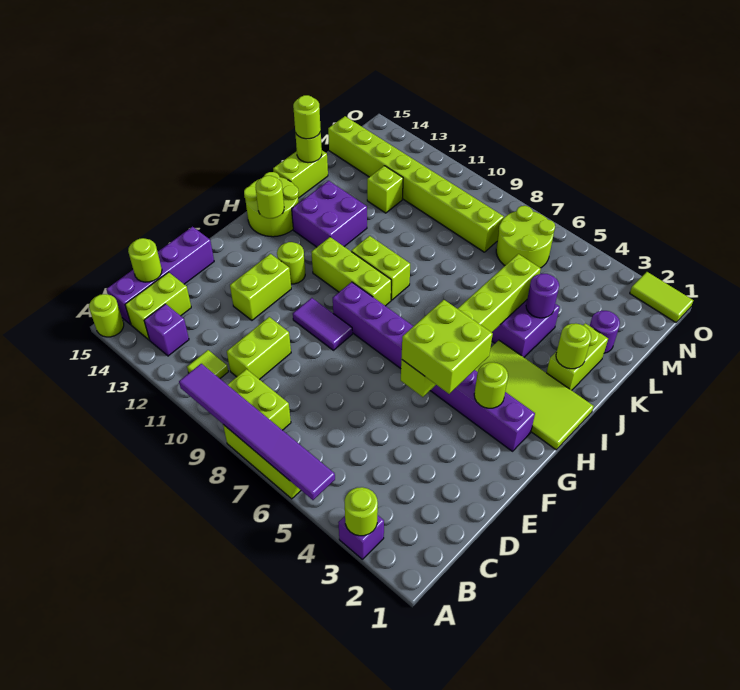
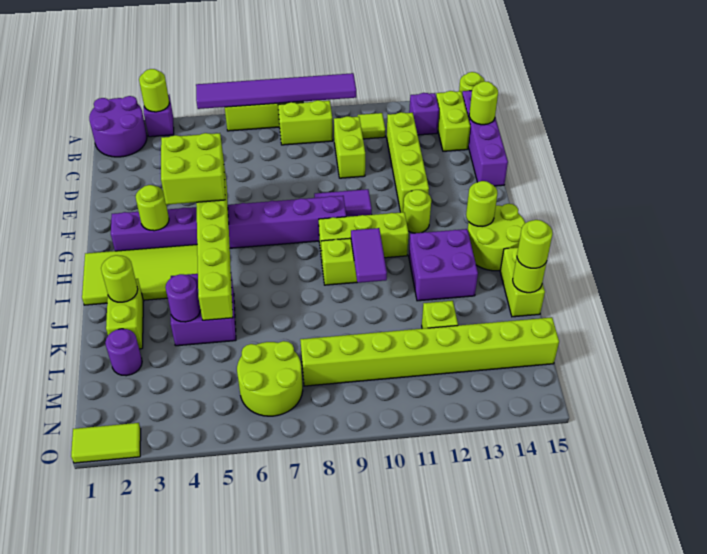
none -> purple 2x2 round brick [89,96,147,157]
lime 1x2 brick [230,254,291,320] -> lime 1x4 brick [387,112,429,212]
none -> purple 1x2 tile [351,228,387,283]

